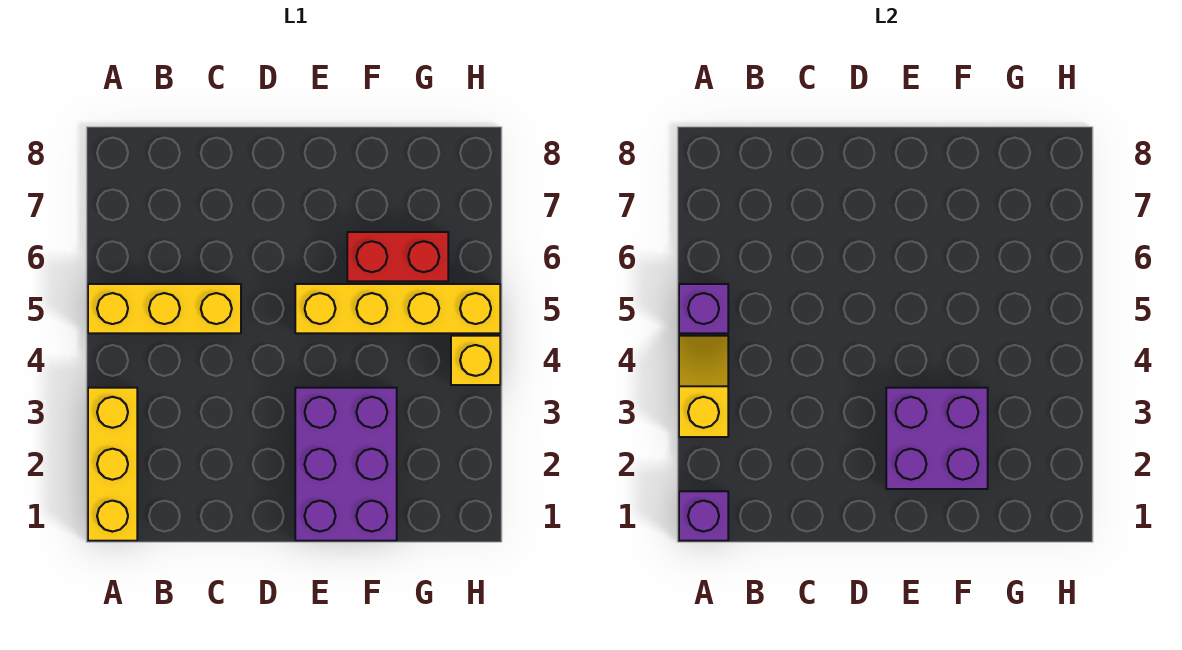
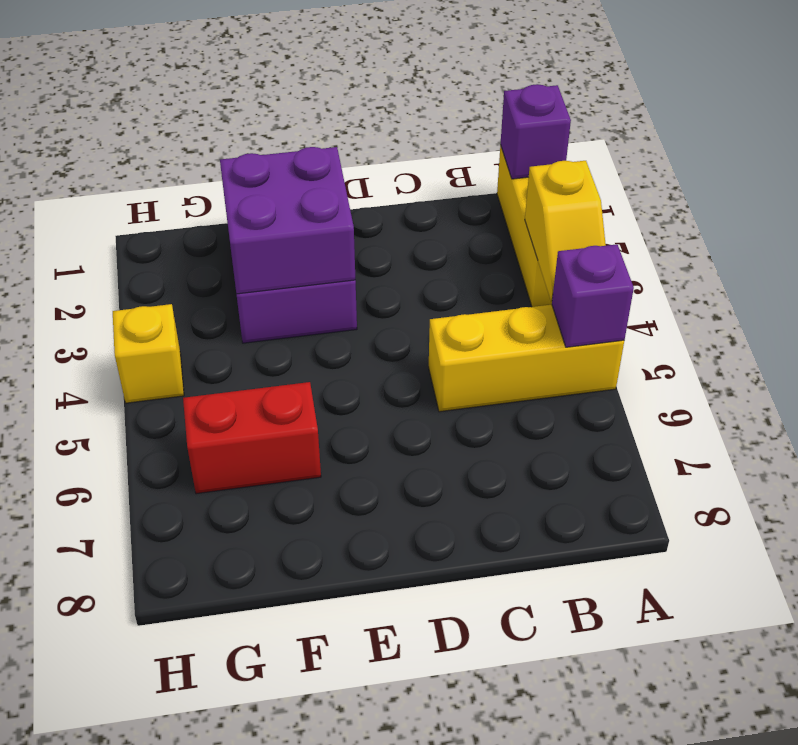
yellow 1x4 brick [295,284,500,333] -> none

